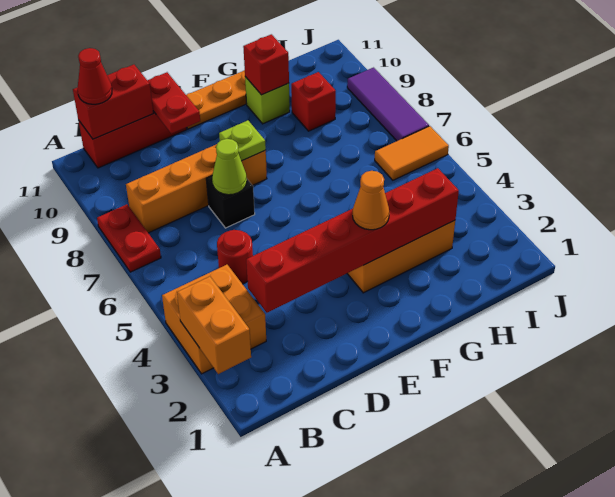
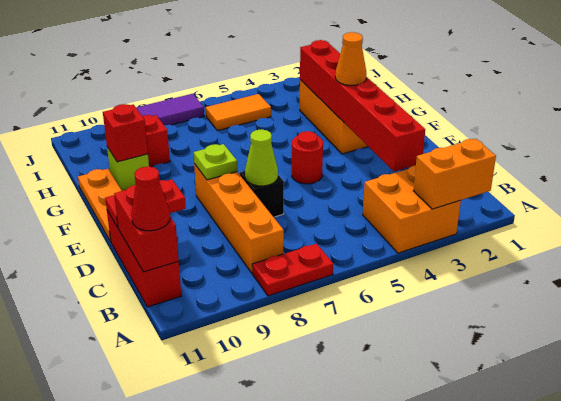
red 1x1 round brick [217,230,253,284] -> red 1x1 round brick moved to [292,131,323,184]
orange 1x2 tile [375,126,449,180] -> orange 1x2 tile turned to [206,94,271,131]

